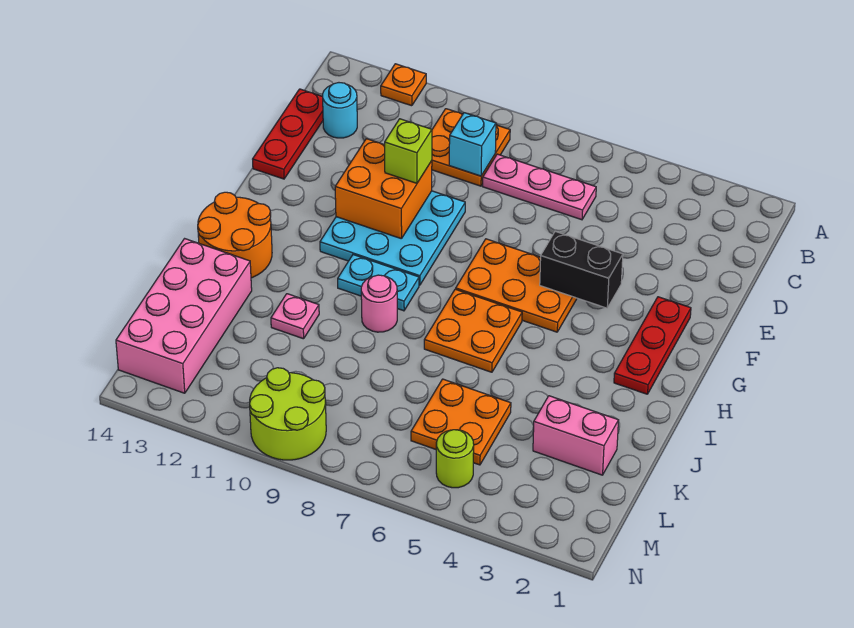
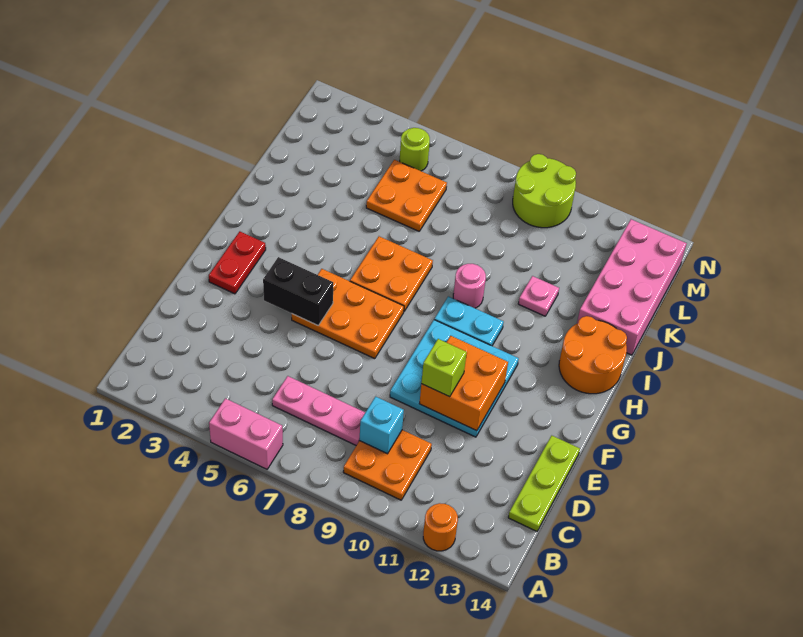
orange 1x1 plate [381,64,426,106] -> orange 1x1 round brick [423,503,458,551]
cyan 1x1 round brick [323,83,357,138] -> none
red 1x3 plate [253,89,323,179] -> lime 1x3 plate [508,436,580,531]
red 1x3 plate [614,297,691,394] -> red 1x2 plate [209,231,266,294]
pink 1x2 brick [533,396,619,475] -> pink 1x2 brick moved to [209,398,283,469]

